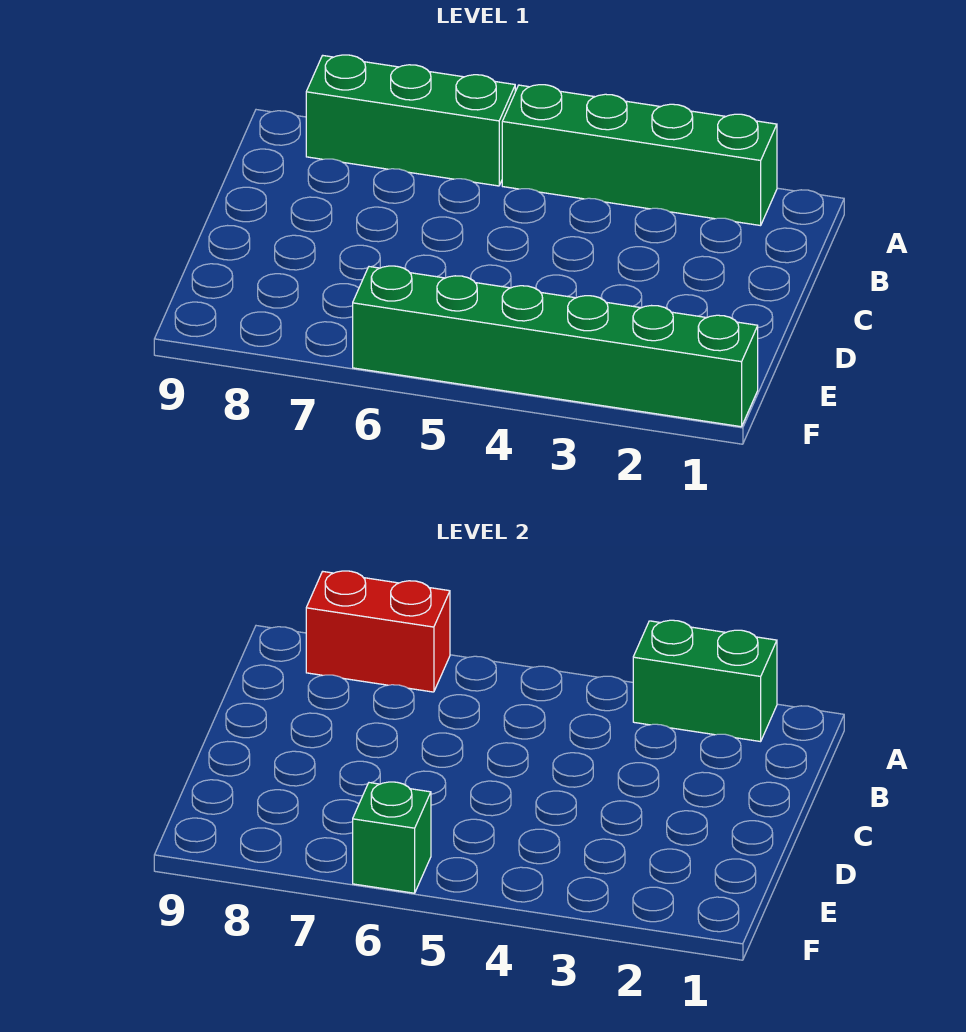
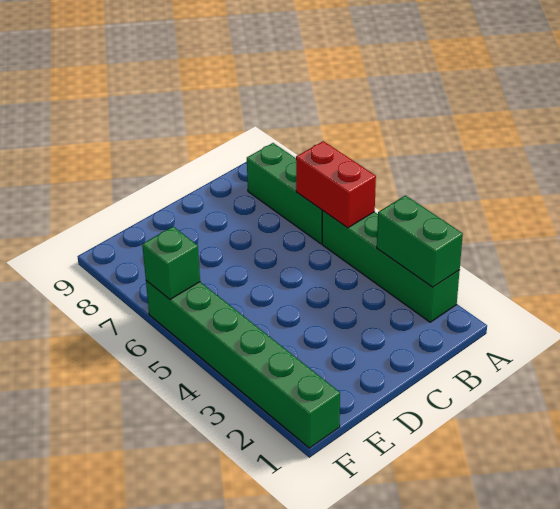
red 1x2 brick [306,571,450,692] -> red 1x2 brick moved to [296,141,376,228]

